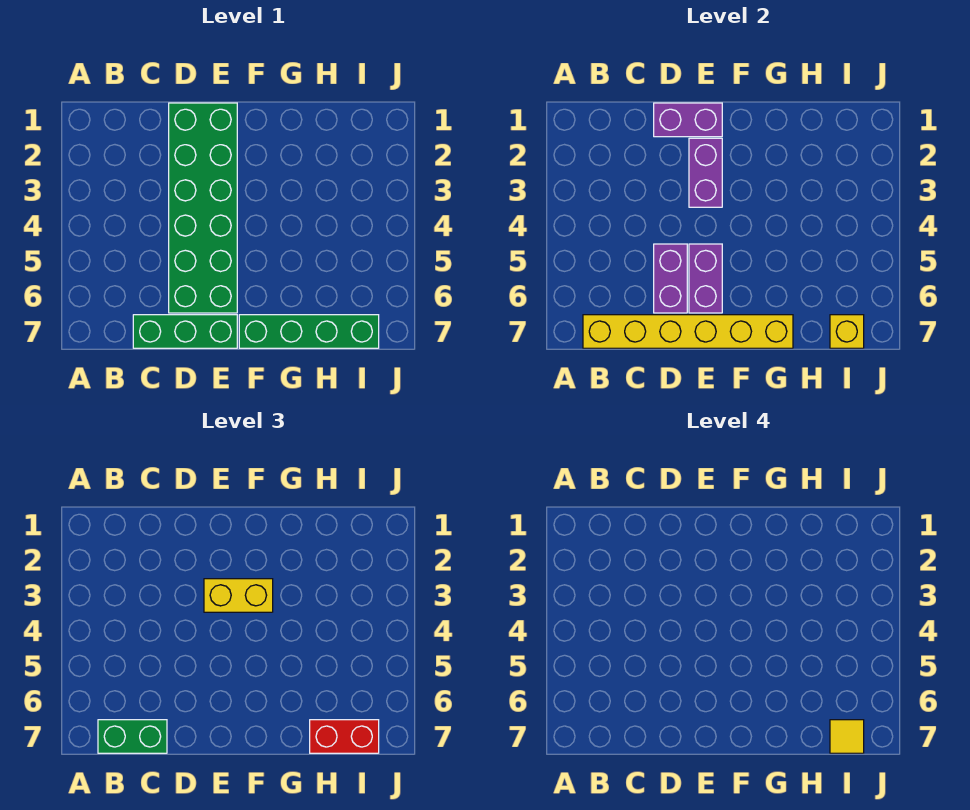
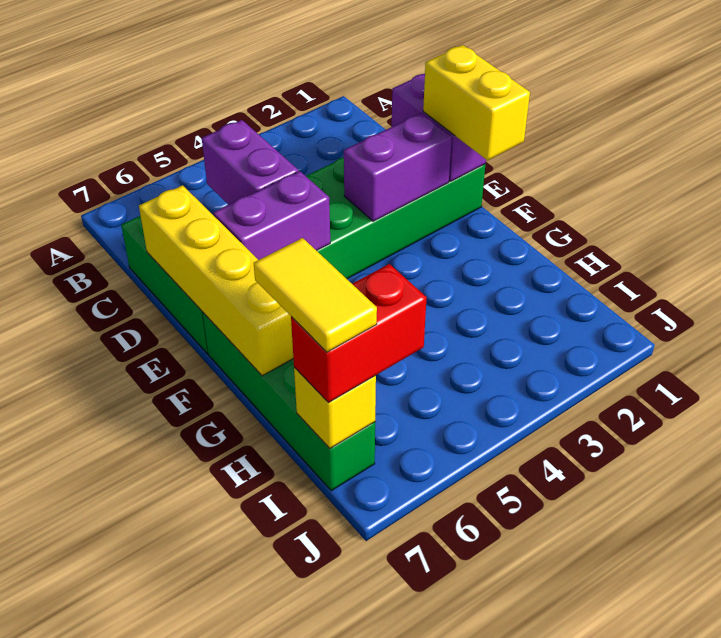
yellow 1x6 brick [583,315,793,348] -> yellow 1x4 brick [139,185,293,376]
green 1x2 brick [98,720,167,753] -> none
purple 1x2 brick [654,244,687,313] -> purple 1x2 brick turned to [202,120,298,205]
yellow 1x2 brick [204,579,273,612] -> yellow 1x2 brick moved to [423,45,530,160]
red 1x2 brick [310,720,379,753] -> red 1x2 brick turned to [291,264,427,402]
yellow 1x1 tile [830,720,864,753] -> yellow 1x2 tile [254,238,377,352]

